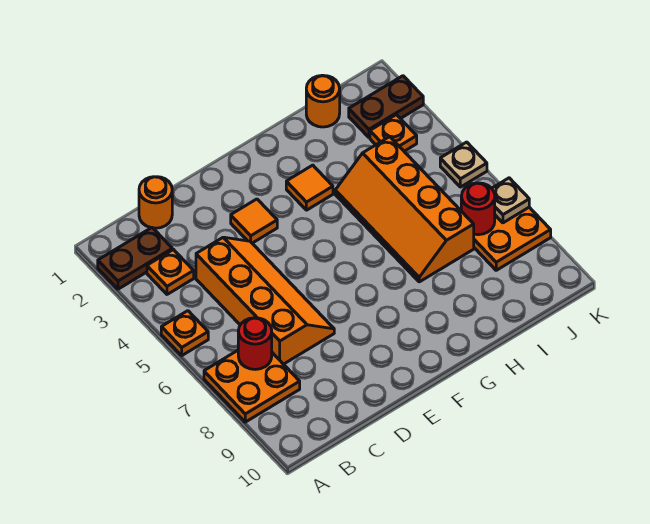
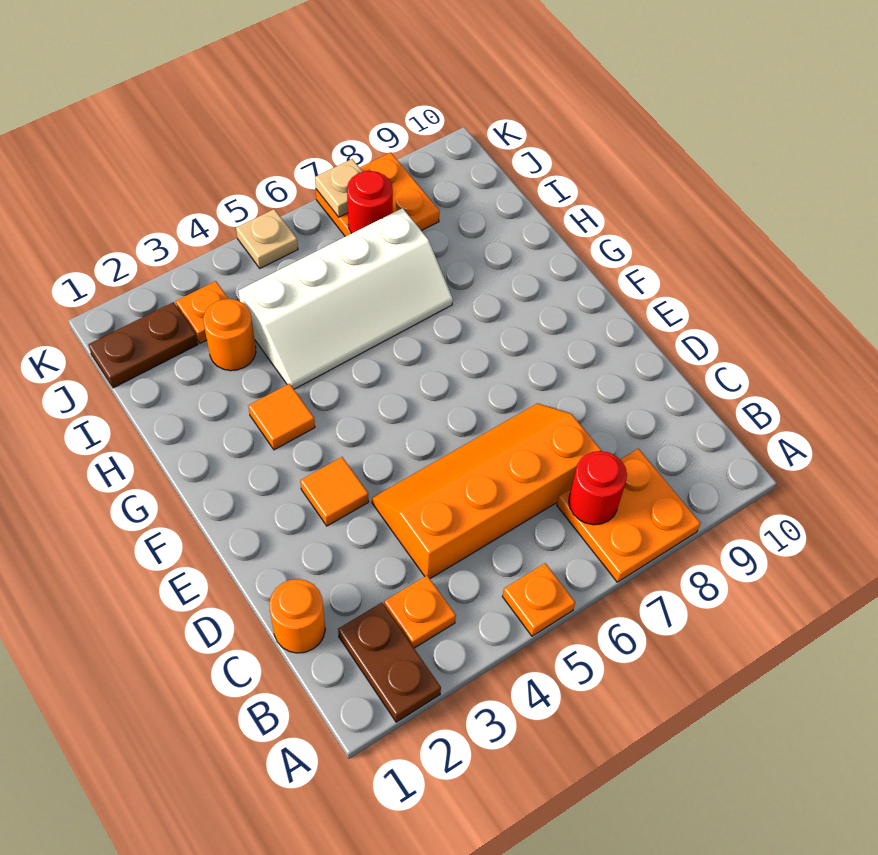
orange 2x4 slope [335,137,474,282] -> white 2x4 slope [238,208,453,389]
orange 1x1 round brick [306,75,340,127] -> orange 1x1 round brick moved to [203,299,256,371]
brown 1x2 plate [349,76,423,137] -> brown 1x2 plate turned to [88,302,198,388]

